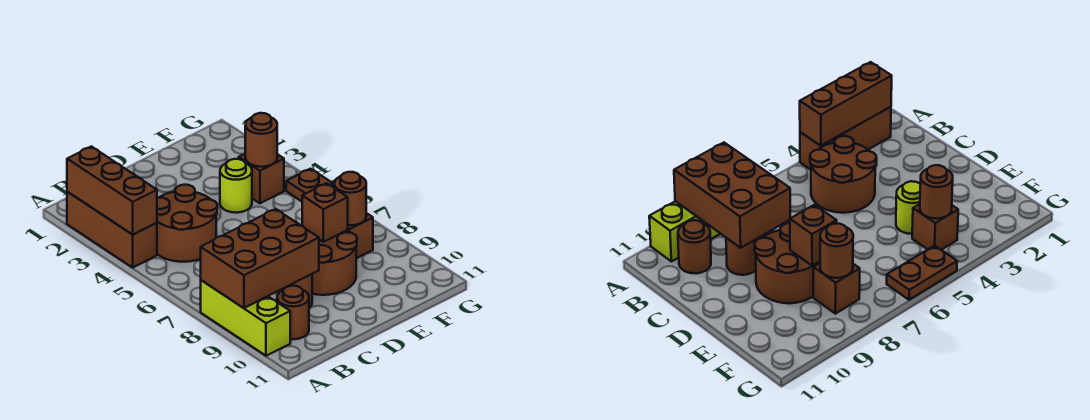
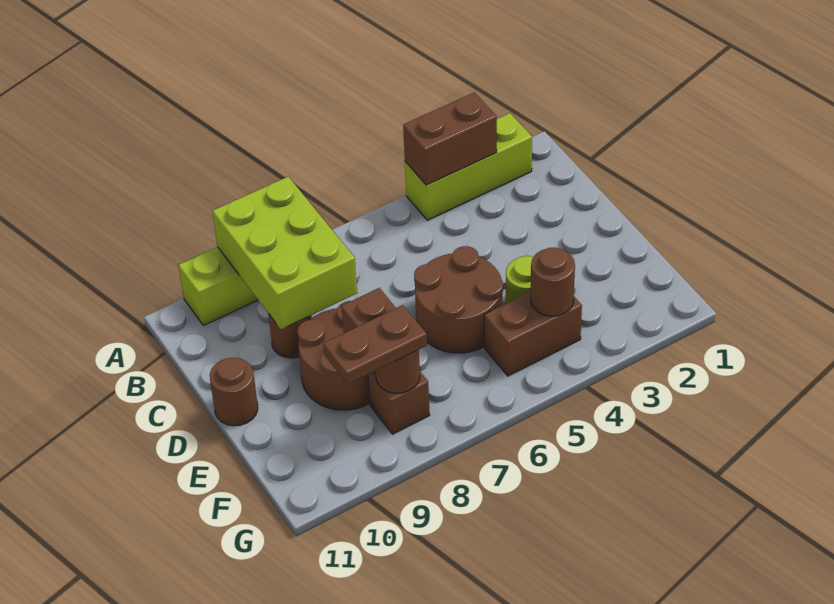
brown 1x3 brick [67,192,157,267] -> lime 1x3 brick [405,113,532,220]
brown 1x3 brick [67,146,157,235] -> brown 1x2 brick [403,93,497,185]
brown 2x3 brick [201,209,319,308] -> lime 2x3 brick [212,177,357,329]
brown 2x2 round brick [157,185,217,262] -> brown 2x2 round brick moved to [414,246,503,353]
brown 1x1 round brick [277,286,309,339] -> brown 1x1 round brick moved to [210,358,258,426]
brown 1x1 brick [239,154,284,203] -> brown 1x2 brick [484,292,582,376]
brown 1x2 plate [286,169,334,201] -> brown 1x2 plate moved to [324,305,427,384]

